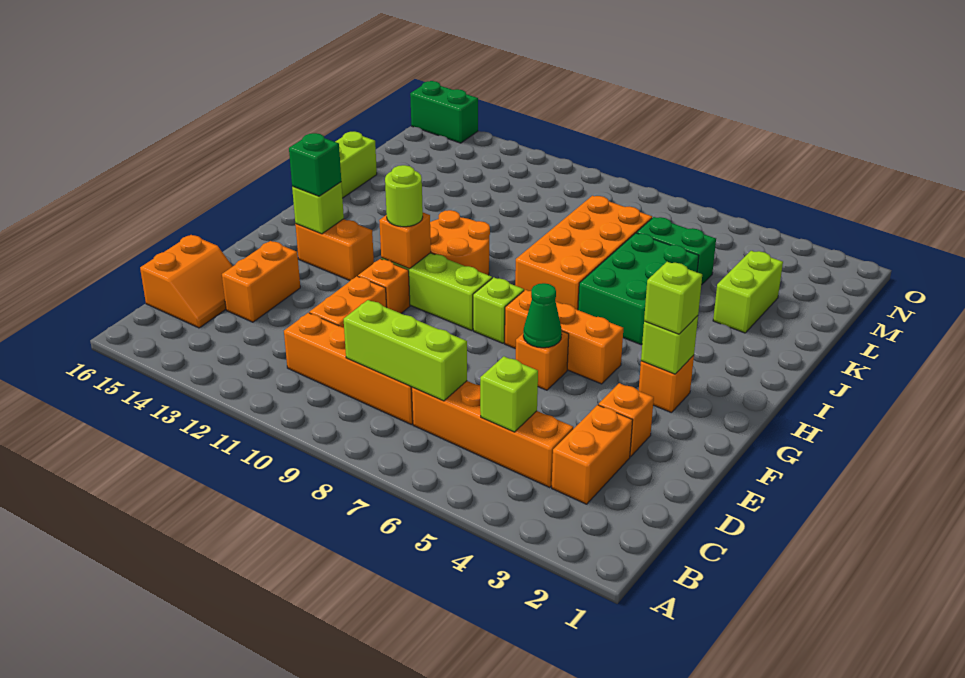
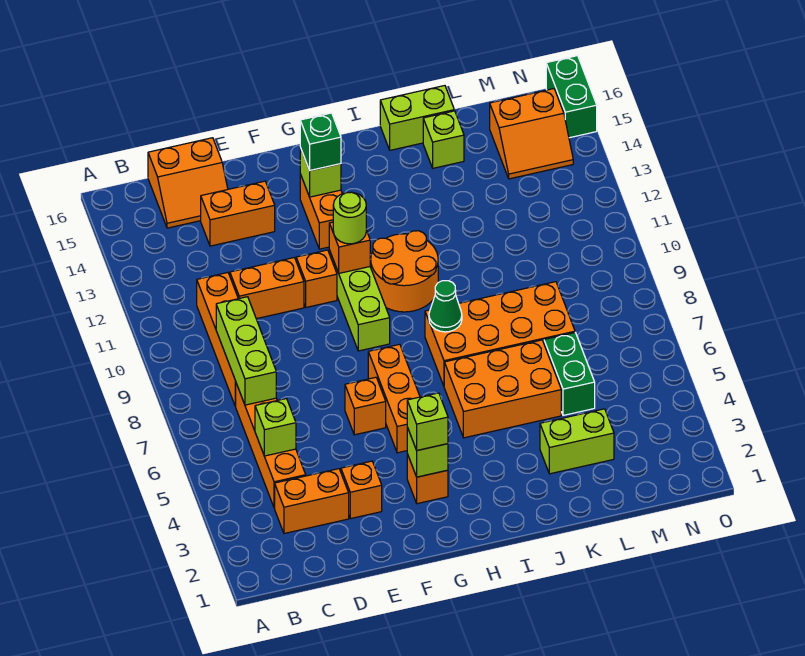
green 1x1 cone [523,283,562,348] -> green 1x1 cone moved to [429,281,462,332]
lime 1x1 brick [473,277,524,343] -> lime 1x1 brick moved to [423,111,464,168]
green 2x3 brick [578,233,699,344] -> orange 2x3 brick [444,340,561,438]
none -> orange 2x2 slope [490,89,573,179]

